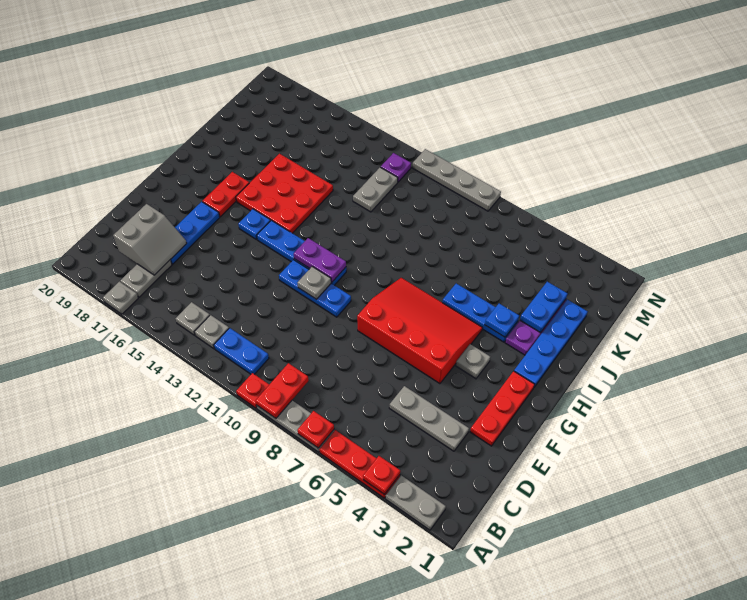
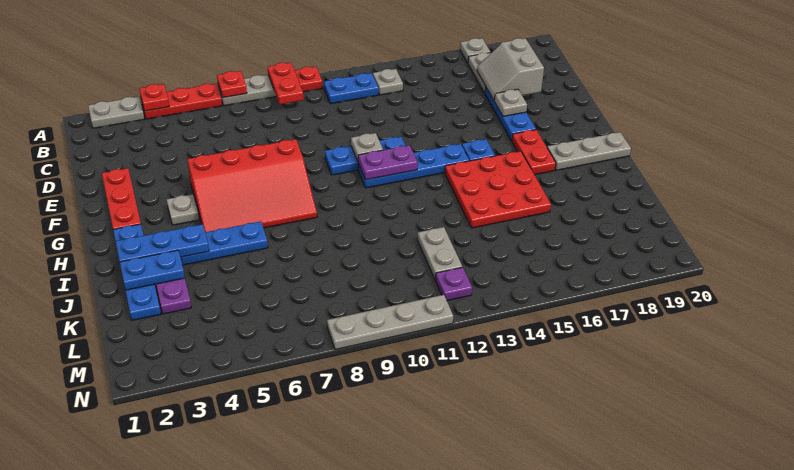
grey 1x1 plate [176,302,210,335] -> grey 1x1 plate moved to [494,89,527,116]
grey 1x3 plate [389,386,469,451] -> grey 1x3 plate moved to [547,132,631,170]
blue 1x1 plate [485,304,519,337] -> blue 1x3 plate [116,224,209,262]
blue 1x2 plate [520,282,568,333] -> blue 1x2 plate turned to [120,250,185,290]

